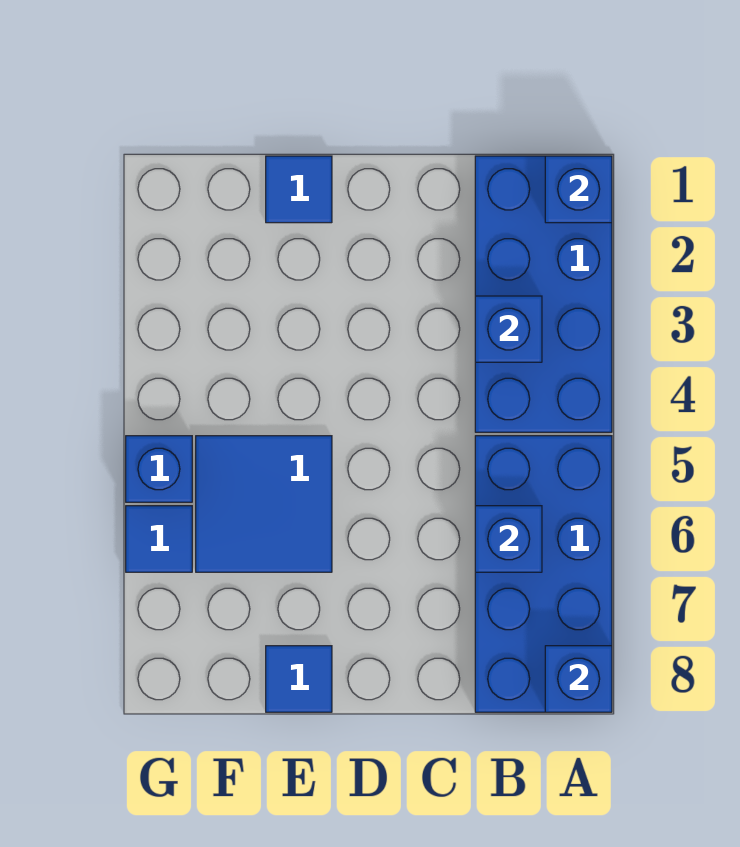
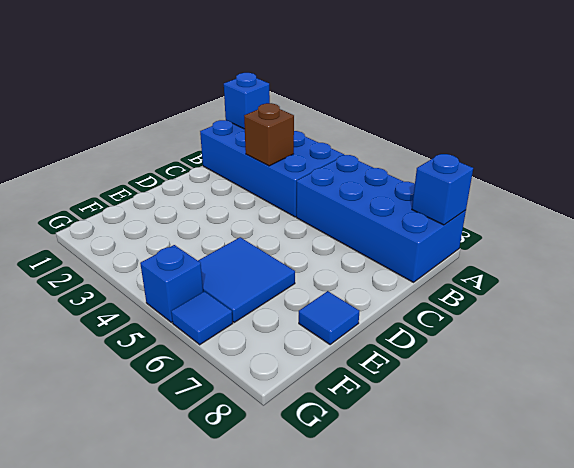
blue 1x1 brick [475,296,542,362] -> brown 1x1 brick [244,103,294,166]
blue 1x1 brick [475,506,542,572] -> none
blue 1x1 tile [266,156,332,223] -> none

